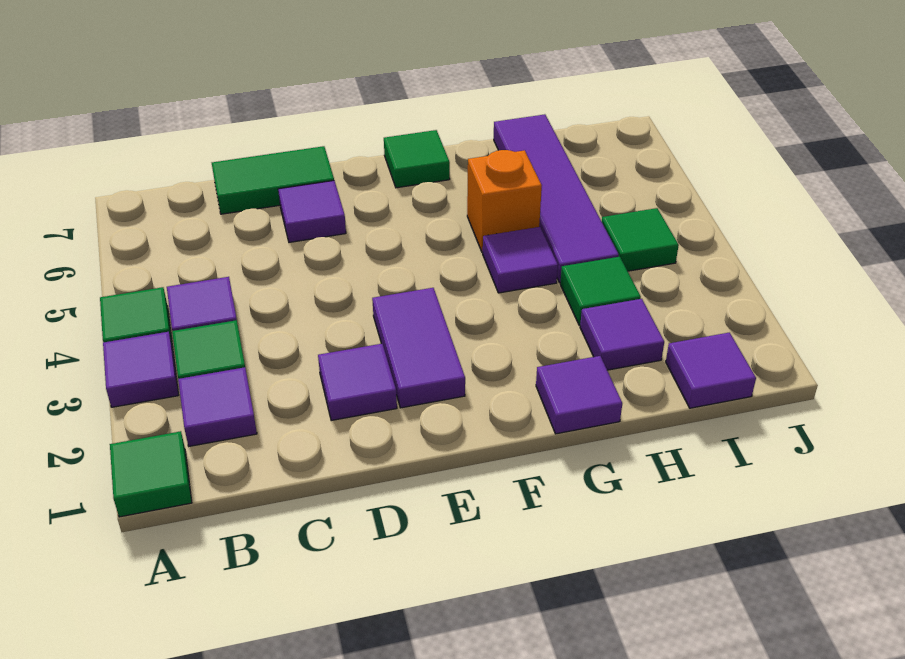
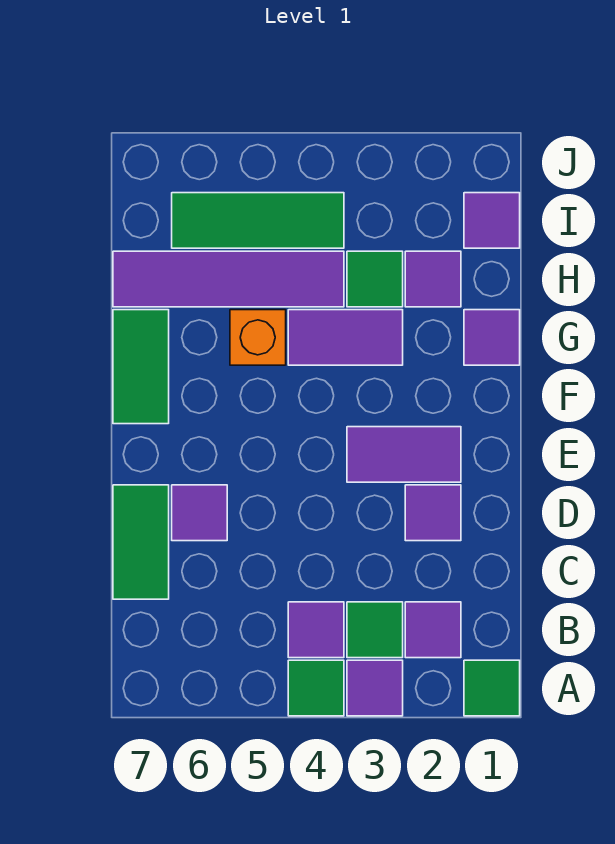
green 1x1 tile [384,130,450,188] -> green 1x2 tile [113,310,169,424]
purple 1x1 tile [483,227,558,293] -> purple 1x2 tile [288,310,403,365]
green 1x1 tile [602,208,679,271] -> green 1x3 tile [172,193,344,248]

